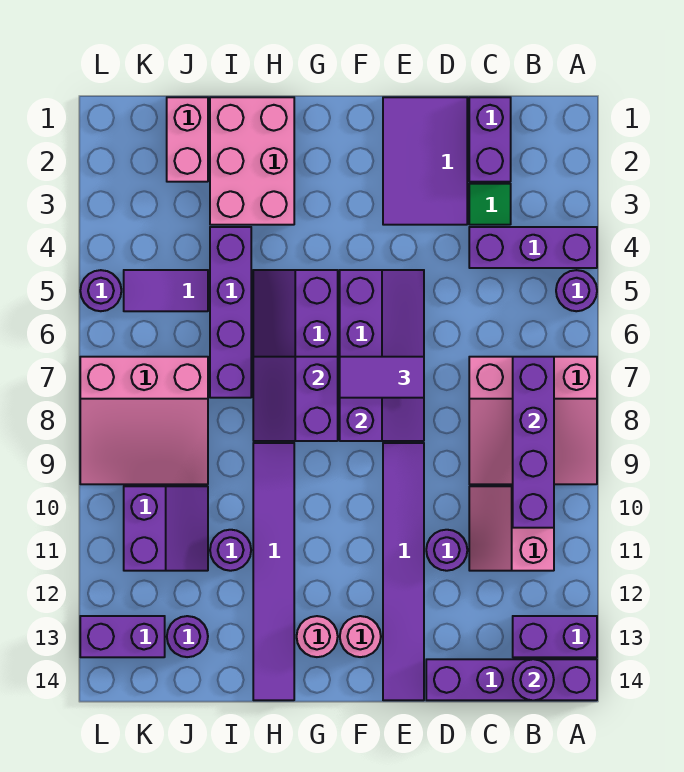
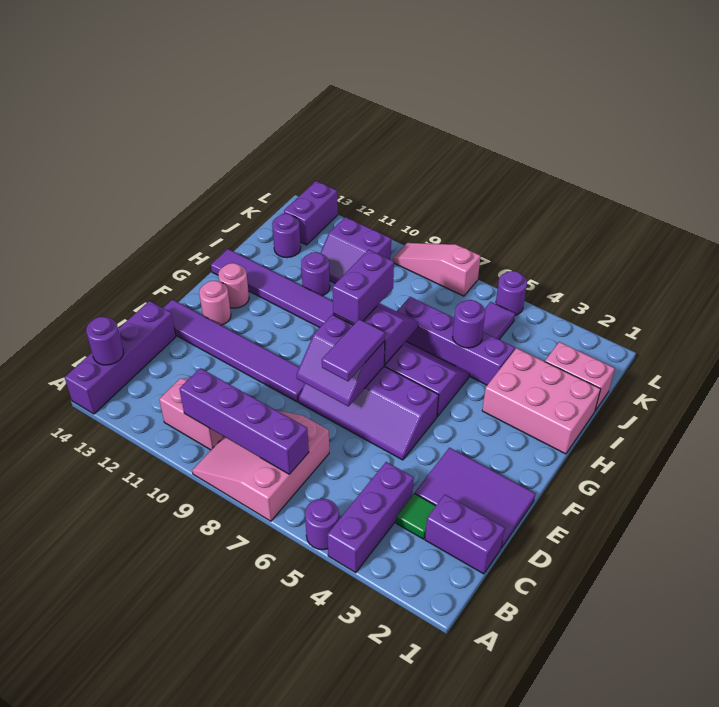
purple 1x2 brick [513,616,597,657] -> purple 1x2 brick moved to [333,250,394,324]
purple 1x1 round brick [426,530,467,571] -> purple 1x1 round brick moved to [453,300,485,348]
pink 3x3 slope [80,357,208,484] -> pink 1x3 slope [393,243,481,296]

